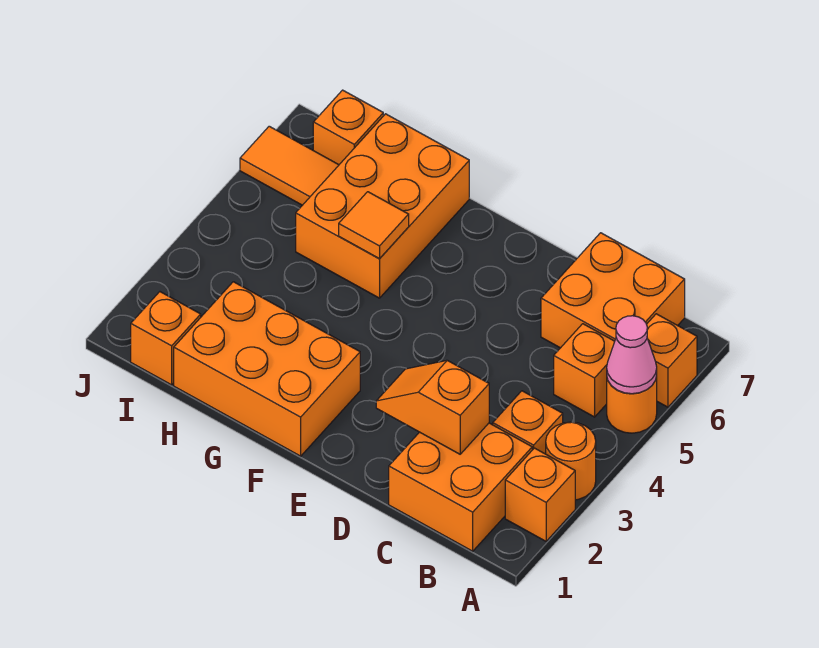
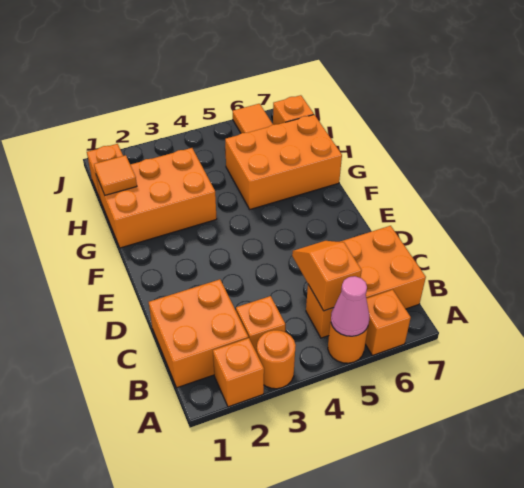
orange 1x2 slope [376,360,489,454] -> orange 1x2 slope moved to [292,241,362,311]
orange 2x3 brick [174,282,360,456] -> orange 2x3 brick turned to [96,148,217,248]
orange 1x1 tile [339,192,409,259] -> orange 1x1 tile moved to [94,155,137,195]

